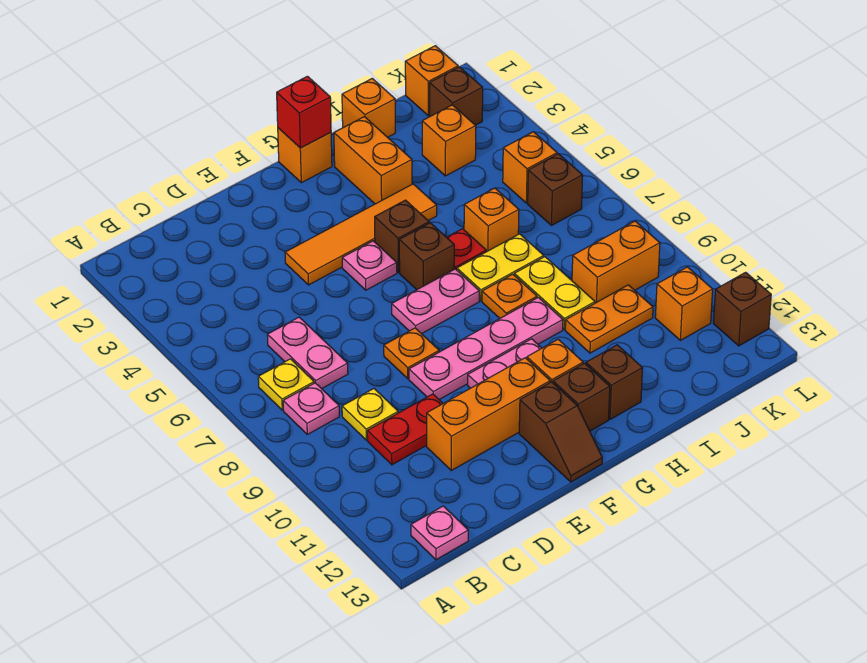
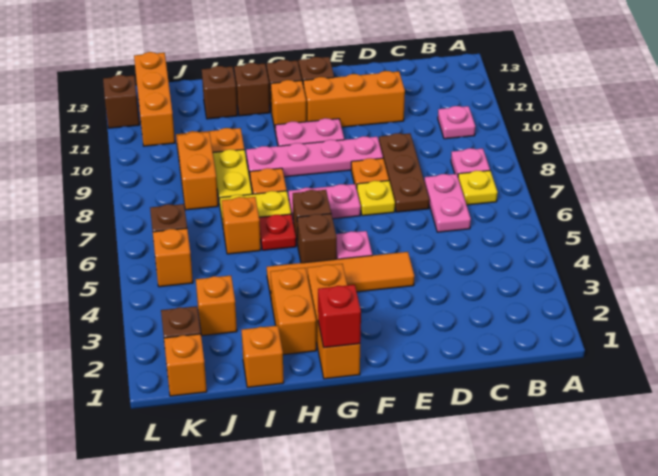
pink 1x1 plate [411,506,468,560] -> pink 1x1 plate moved to [438,106,475,139]
yellow 1x1 plate [342,389,398,440] -> yellow 1x1 plate moved to [357,181,395,216]
red 1x2 plate [367,394,443,465] -> none
none -> brown 1x3 plate [379,133,429,212]
orange 1x1 brick [278,128,332,183] -> orange 1x3 brick [308,264,360,379]
none -> brown 1x1 brick [202,66,237,119]
orange 1x2 brick [572,221,660,303] -> orange 1x2 brick turned to [177,132,218,210]
orange 1x1 brick [655,267,713,340] -> orange 1x3 brick [134,52,175,146]

